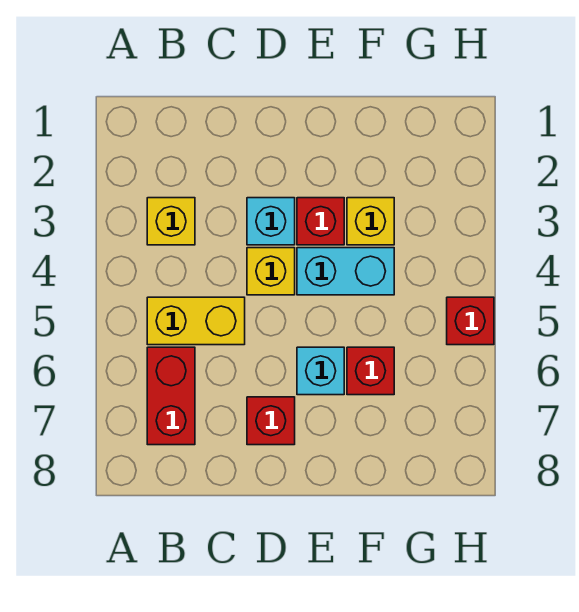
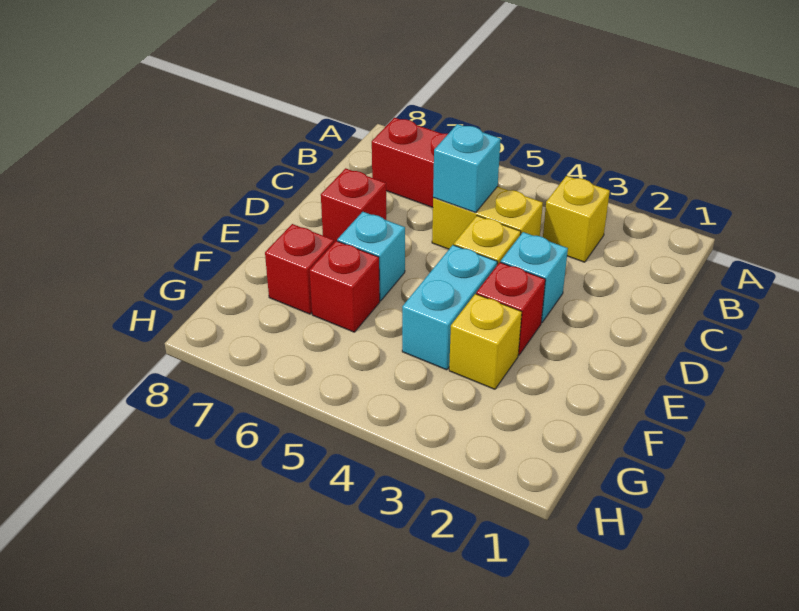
yellow 1x2 brick [147,297,245,345] -> yellow 1x2 brick turned to [432,187,543,249]
none -> cyan 1x1 brick [433,124,501,213]
red 1x1 brick [447,297,494,345] -> red 1x1 brick moved to [265,224,334,314]

